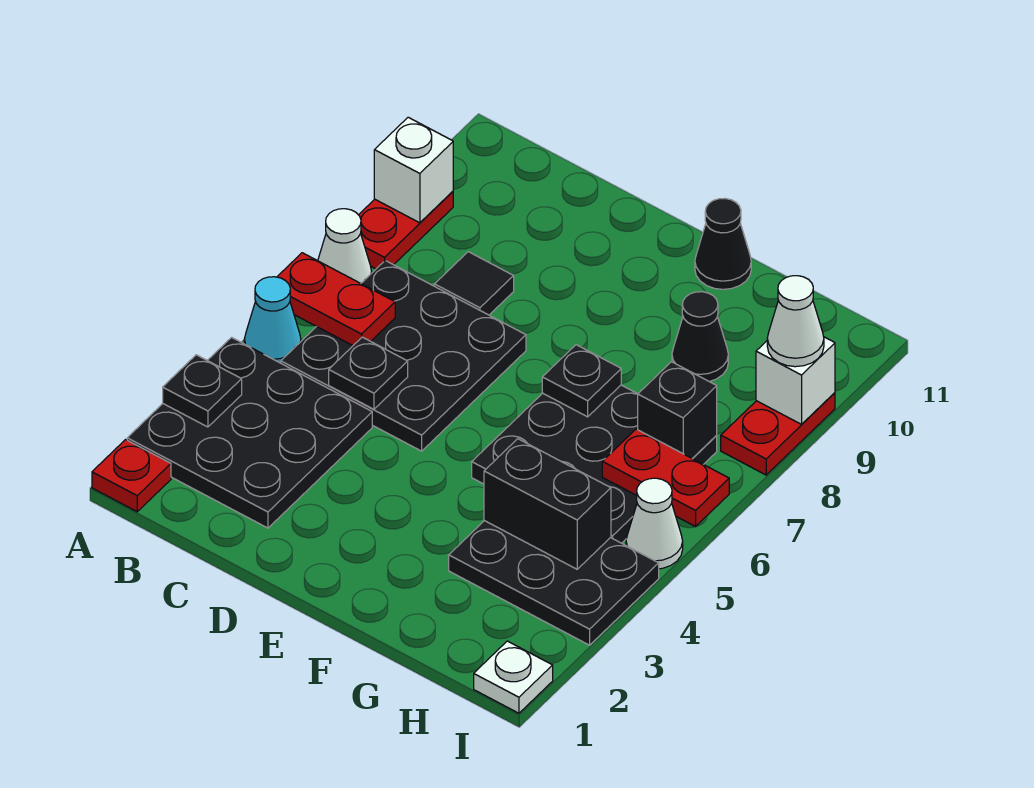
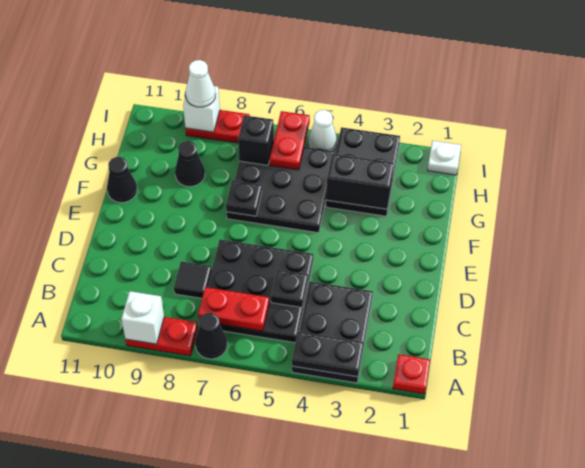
black 3x3 plate [127,337,372,528] -> black 2x3 plate [292,282,373,383]
black 1x1 plate [163,355,242,427] -> black 1x2 plate [292,332,363,377]
cyan 1x1 cone [244,277,301,363] -> none
red 1x2 plate [277,253,395,345] -> red 1x2 plate turned to [198,287,269,331]
white 1x1 cone [318,209,372,283] -> black 1x1 cone [195,313,227,359]
black 1x2 brick [484,439,611,569] -> black 1x2 brick turned to [326,154,394,209]

